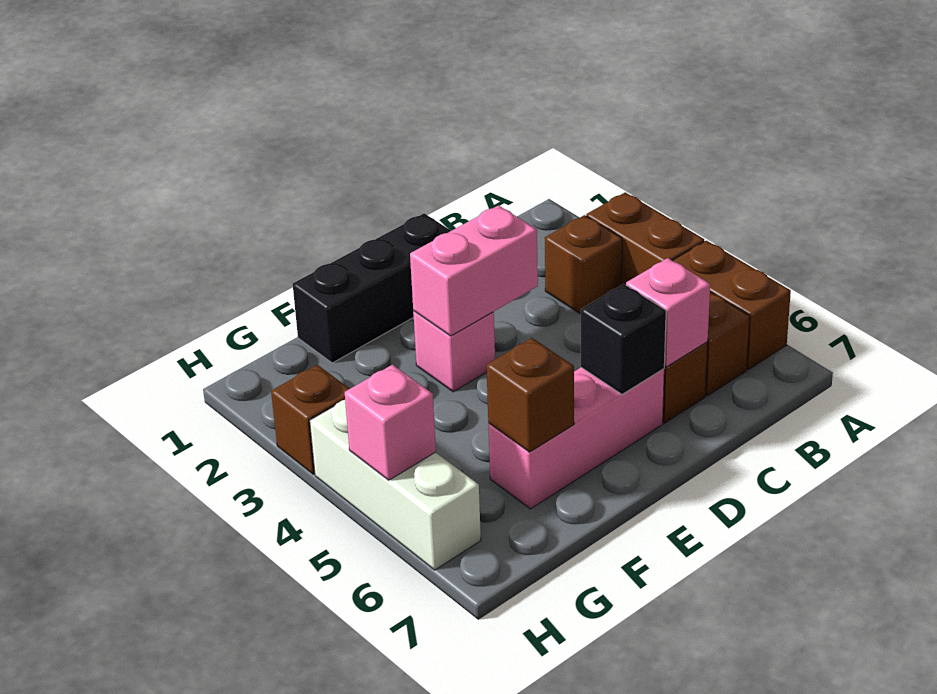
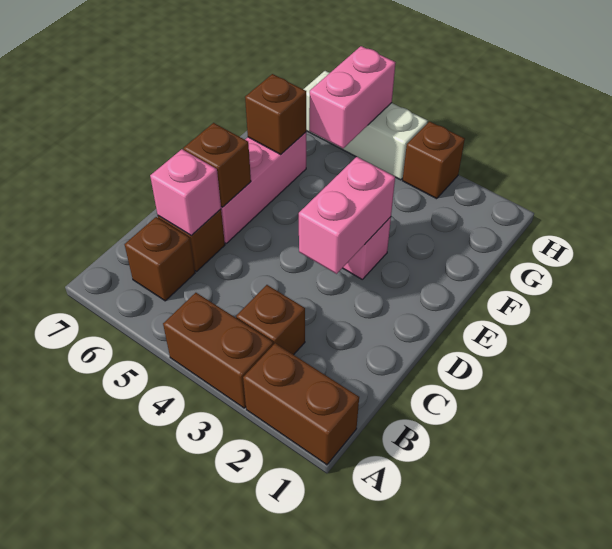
brown 1x2 brick [673,241,791,370] -> brown 1x2 brick moved to [243,343,359,465]
black 1x3 brick [293,213,451,363] -> none
black 1x1 brick [581,284,666,394] -> brown 1x1 brick [184,123,251,207]
pink 1x1 brick [345,365,436,480] -> pink 1x2 brick [309,46,396,148]

